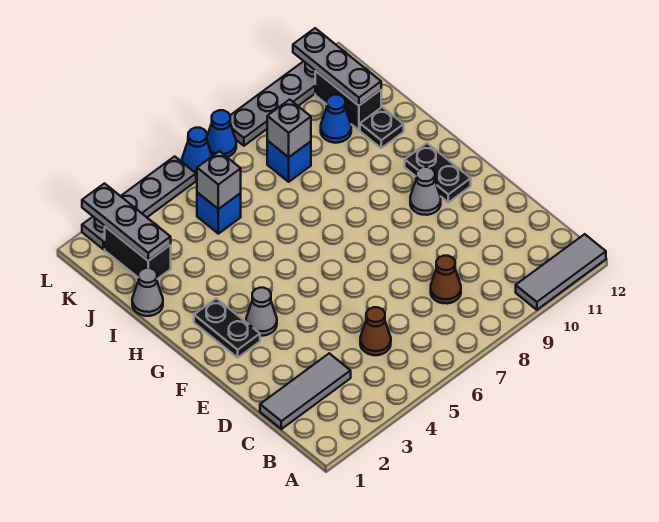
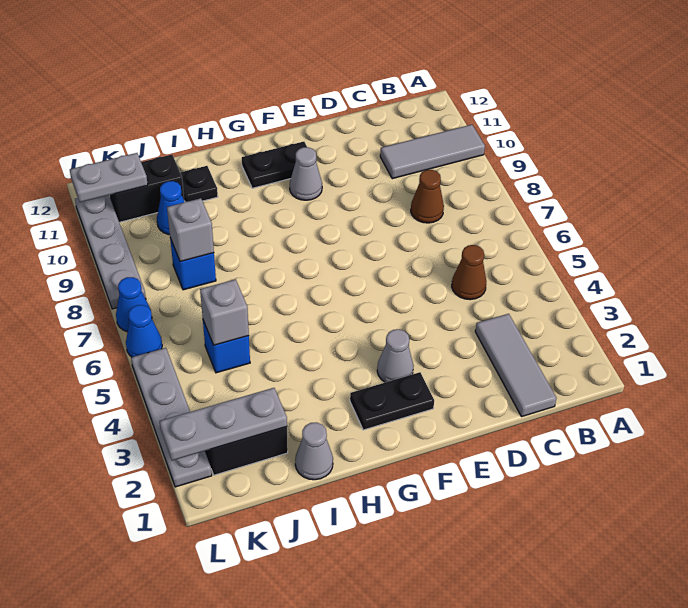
grey 1x3 tile [516,234,606,310] -> grey 1x3 tile turned to [380,125,485,179]
grey 1x3 plate [293,28,381,105] -> grey 1x2 plate [70,153,148,202]

